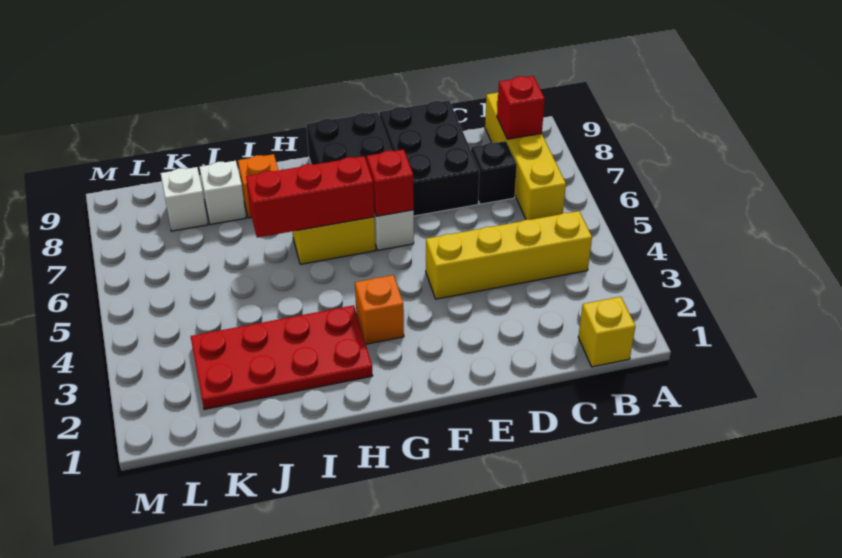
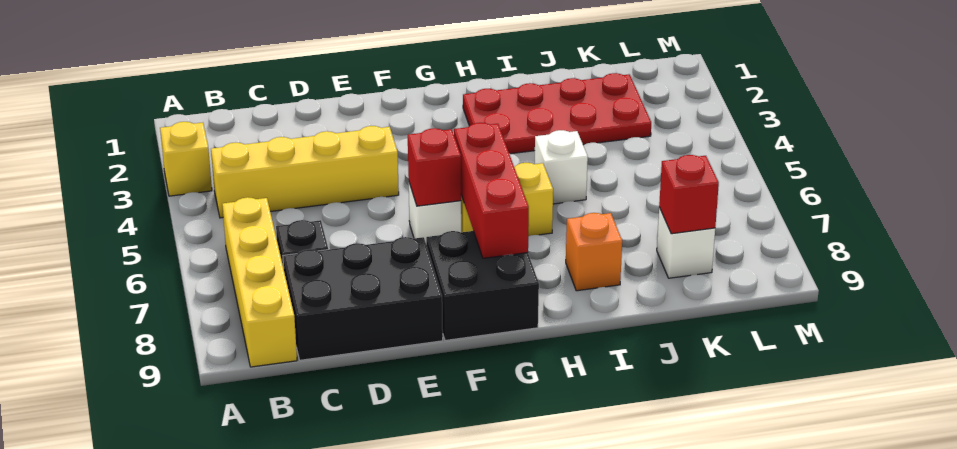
yellow 1x1 brick [578,297,635,367] -> yellow 1x1 brick moved to [160,122,212,196]
red 1x1 brick [497,76,545,139] -> red 1x1 brick moved to [659,155,719,234]
black 2x3 brick [379,101,480,216] -> black 2x3 brick turned to [283,237,443,360]
orange 1x1 brick [355,275,404,344] -> none
red 1x3 brick [246,156,374,237] -> red 1x3 brick turned to [454,123,529,258]
white 1x1 brick [199,161,246,225] -> white 1x1 brick moved to [535,130,588,204]

